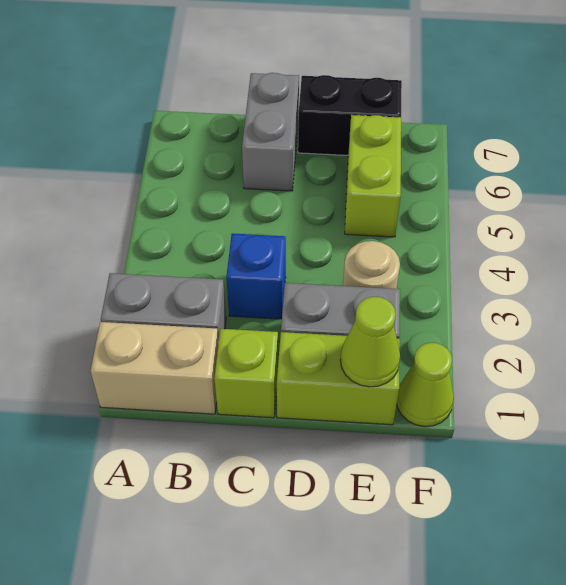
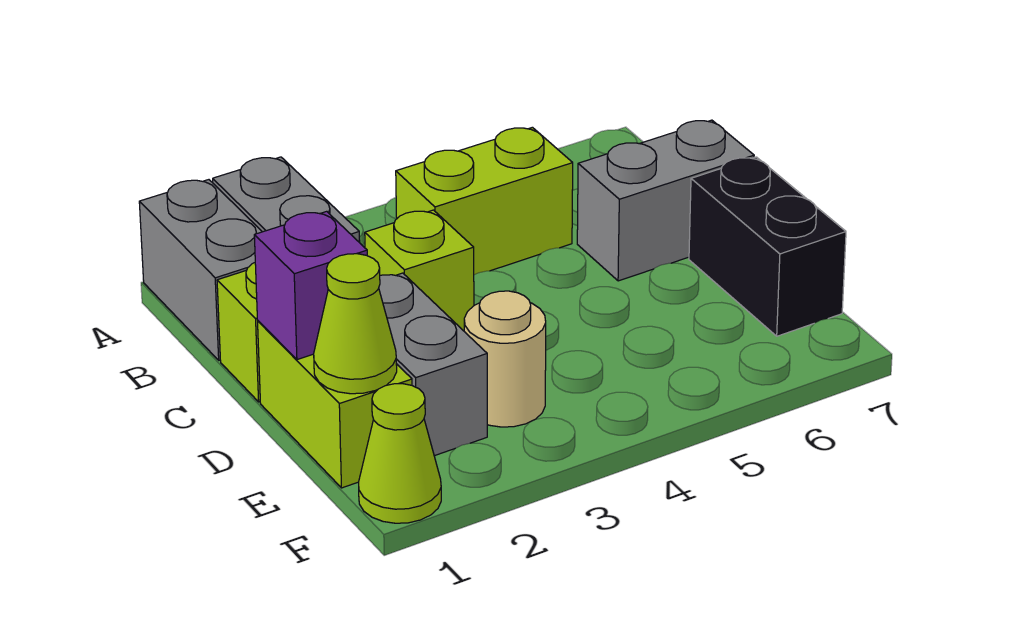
tan 1x2 brick [91,322,219,414] -> grey 1x2 brick [139,180,262,360]
blue 1x1 brick [226,233,286,319] -> lime 1x1 brick [365,210,474,331]
none -> purple 1x1 brick [254,211,367,360]
lime 1x2 brick [345,115,401,237] -> lime 1x2 brick moved to [396,127,573,275]

